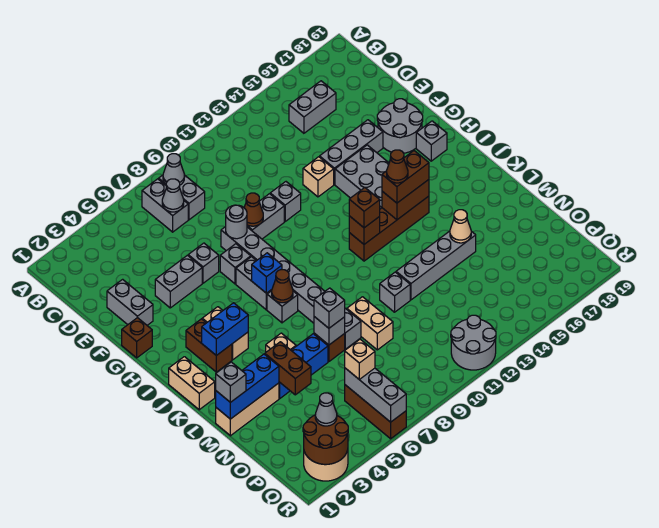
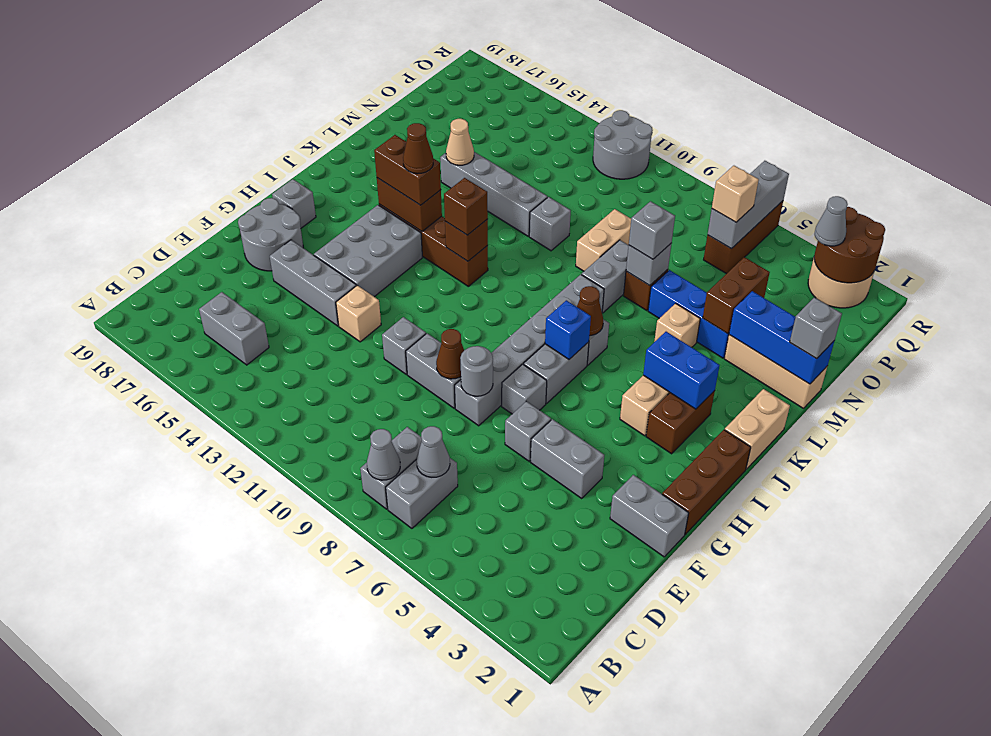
grey 1x2 brick [107,279,153,325] -> grey 1x2 brick turned to [610,475,689,557]
brown 1x1 brick [122,318,152,358] -> brown 1x3 brick [662,430,751,534]

